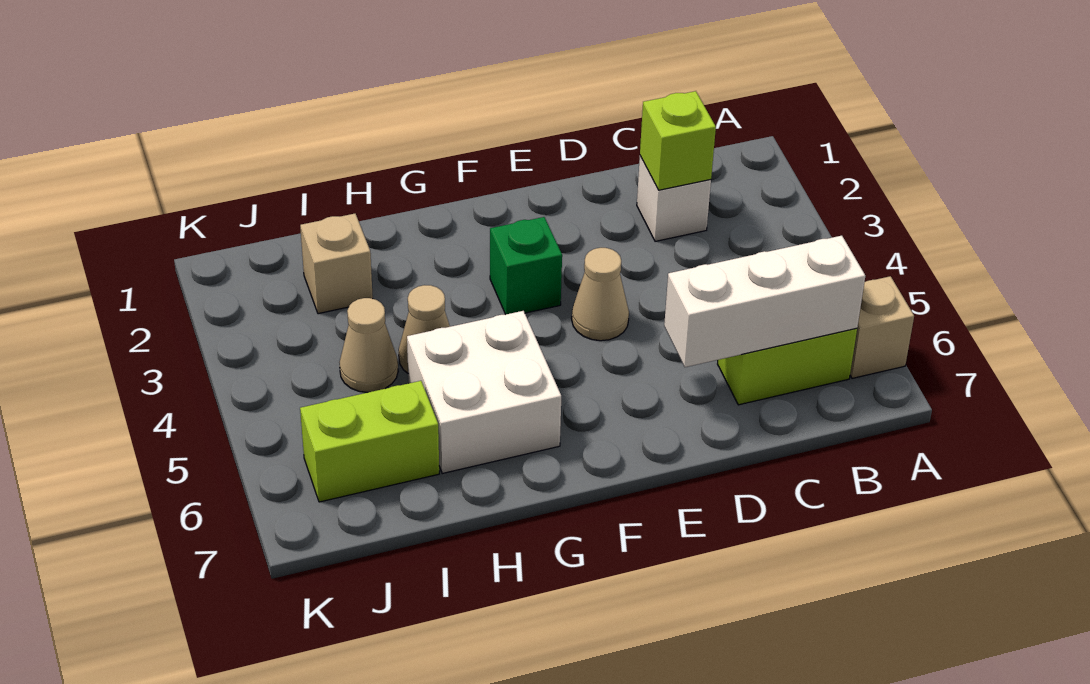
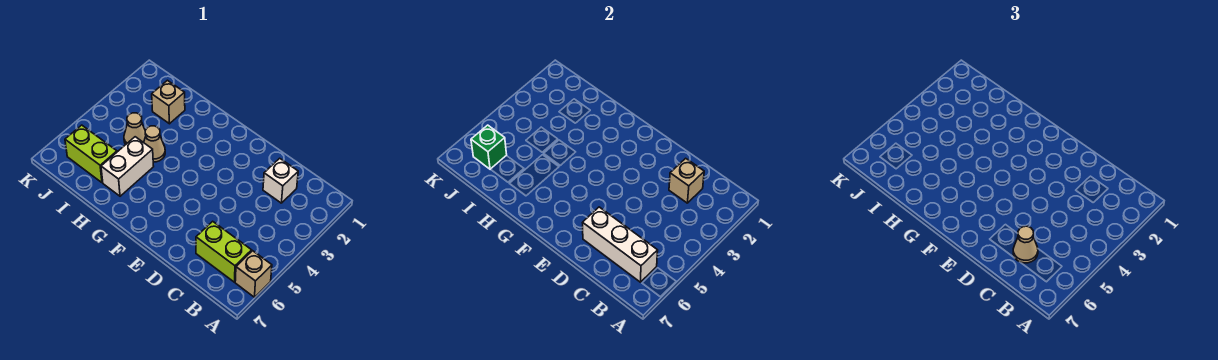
lime 1x1 brick [640,91,716,190] -> tan 1x1 brick [669,158,704,203]
tan 1x1 cone [572,248,629,341] -> tan 1x1 cone moved to [1013,226,1038,263]
green 1x1 brick [490,217,562,315] -> green 1x1 brick moved to [471,125,507,169]
white 2x2 brick [407,311,561,473] -> white 1x2 brick [101,137,154,196]

